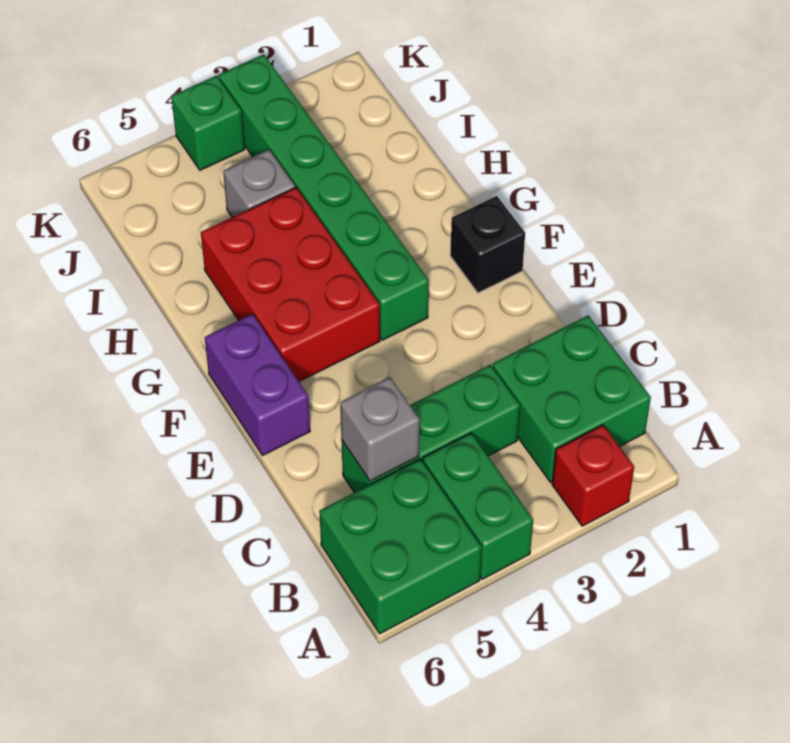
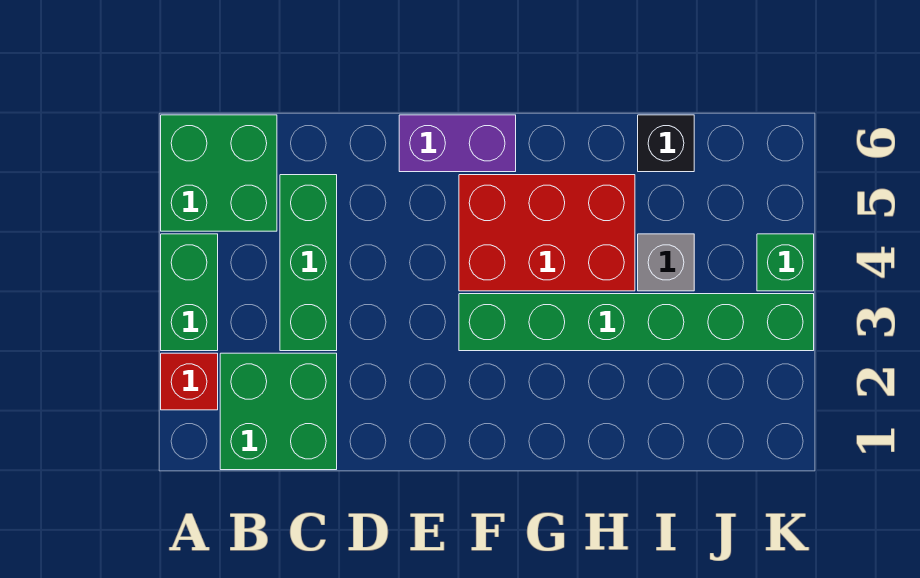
green 1x2 brick [423,433,533,579] -> green 1x2 brick turned to [161,234,218,351]
grey 1x1 brick [340,377,420,481] -> none
black 1x1 brick [450,196,525,293] -> black 1x1 brick moved to [638,115,694,172]

